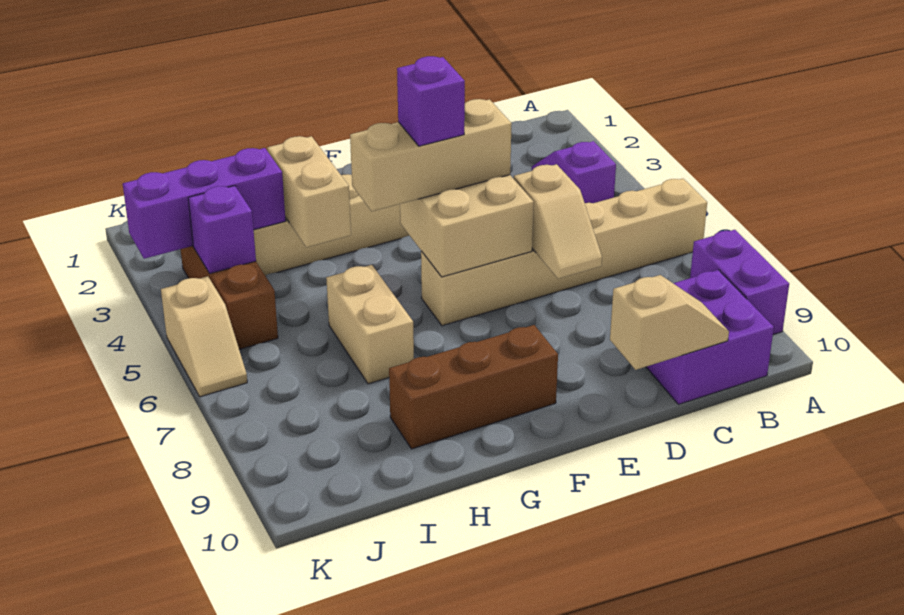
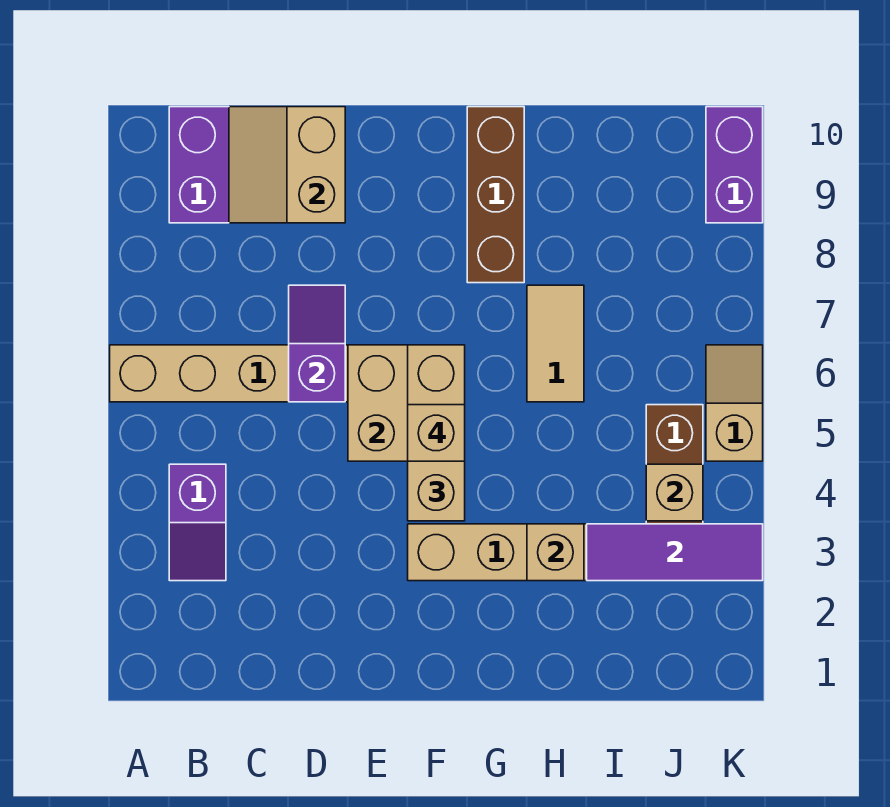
purple 1x2 brick [690,230,789,335] -> purple 1x2 brick moved to [706,107,763,223]
tan 1x2 slope [610,275,729,370] -> tan 2x2 slope [229,107,345,223]
tan 1x2 slope [514,164,602,279] -> purple 1x2 slope [289,285,345,402]
tan 1x3 brick [350,99,512,211] -> tan 1x3 brick turned to [408,345,465,521]
purple 1x1 brick [397,56,465,146] -> tan 1x1 brick [408,405,465,461]
brown 1x3 brick [389,325,558,449] -> brown 1x3 brick turned to [467,107,524,283]
tan 1x2 brick [267,136,351,247] -> tan 1x1 brick [527,524,584,581]
tan 1x2 brick [326,265,414,384] -> tan 1x2 tile [527,285,584,402]
purple 1x3 brick [123,148,286,259] -> purple 1x3 tile [587,524,763,581]
purple 1x1 brick [188,186,256,273] -> tan 1x1 brick [646,464,703,521]

